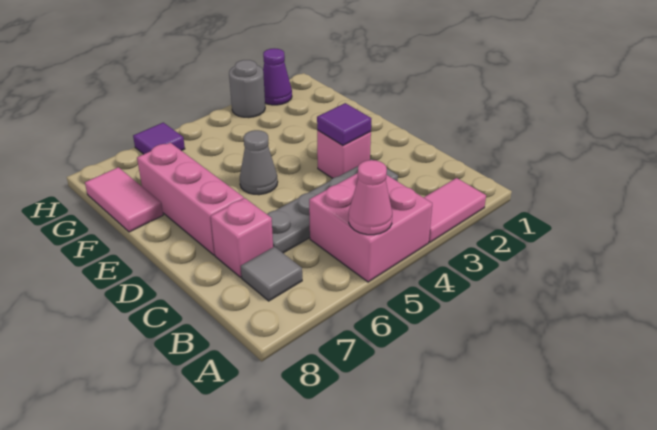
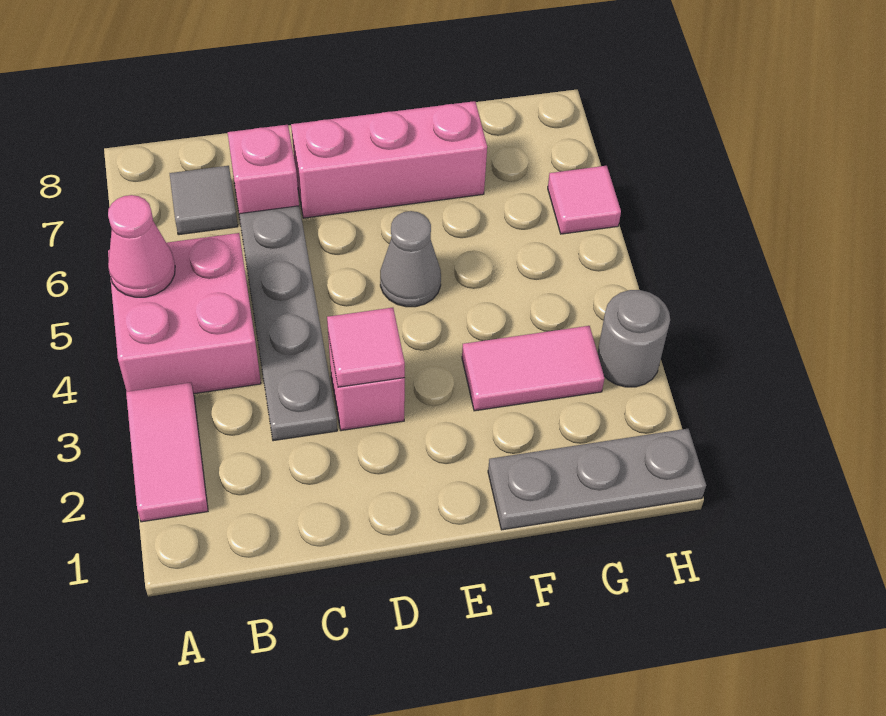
purple 1x1 tile [317,103,371,145] -> pink 1x1 tile [327,308,405,387]
none -> grey 1x3 plate [488,429,706,530]
pink 1x2 tile [85,167,163,232] -> pink 1x2 tile moved to [462,326,605,411]
purple 1x1 cone [263,48,292,105] -> none
purple 1x1 tile [133,123,185,154] -> pink 1x1 tile [548,166,621,234]

